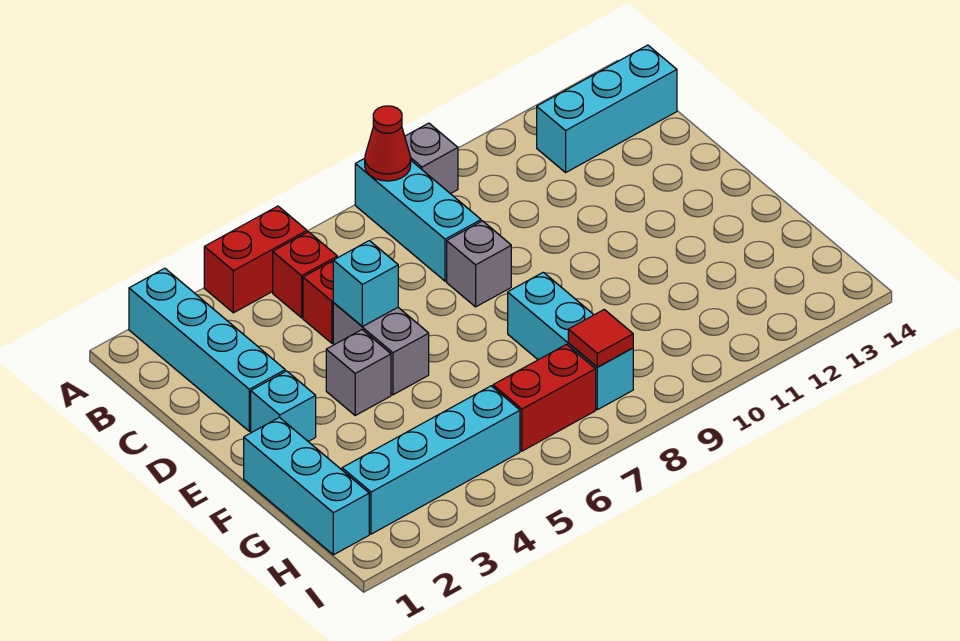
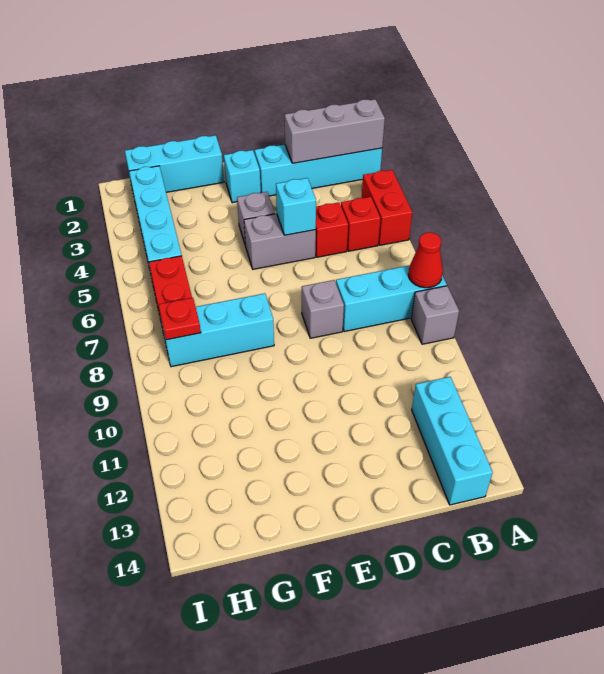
none -> grey 1x3 brick [285,99,385,163]
red 1x1 tile [568,310,633,367] -> red 1x1 plate [159,298,201,340]

